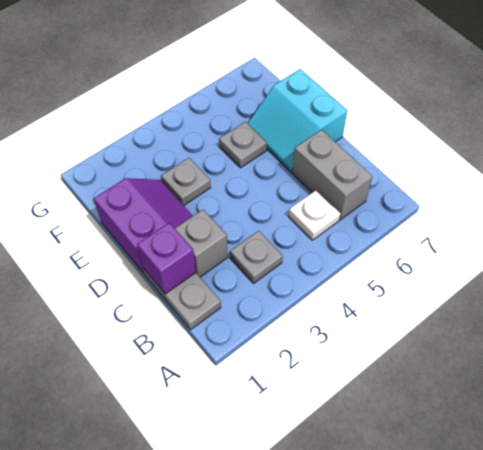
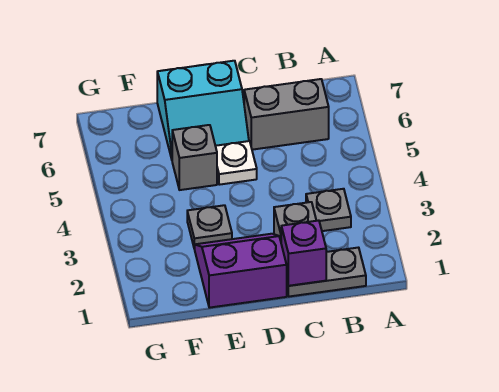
white 1x1 plate [289,190,340,240] -> white 1x1 plate moved to [216,141,257,185]
grey 1x1 plate [219,122,267,168] -> grey 1x1 brick [172,125,217,190]

